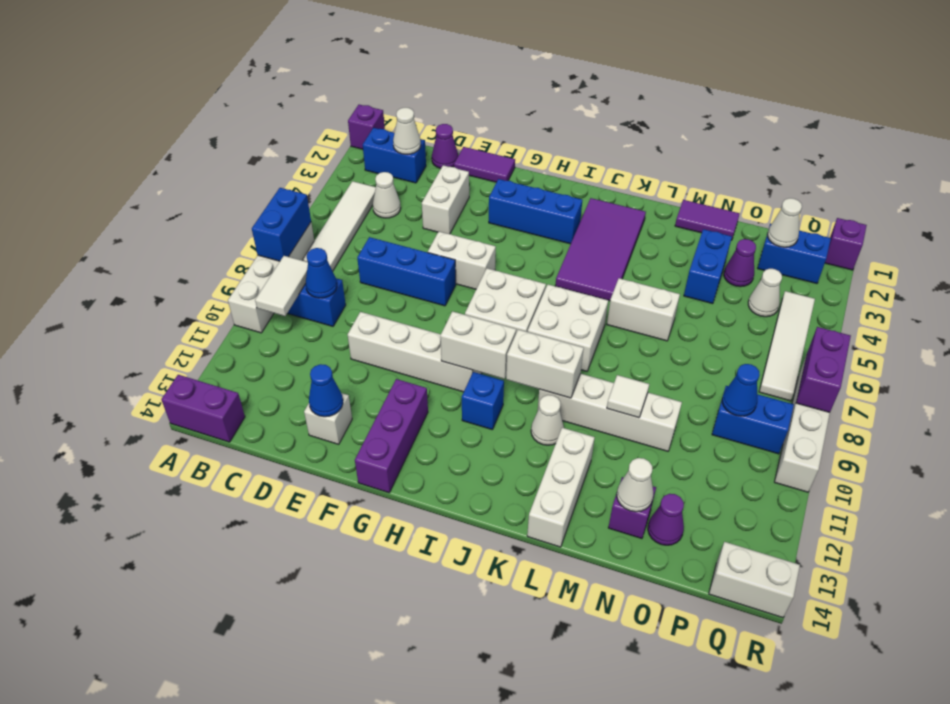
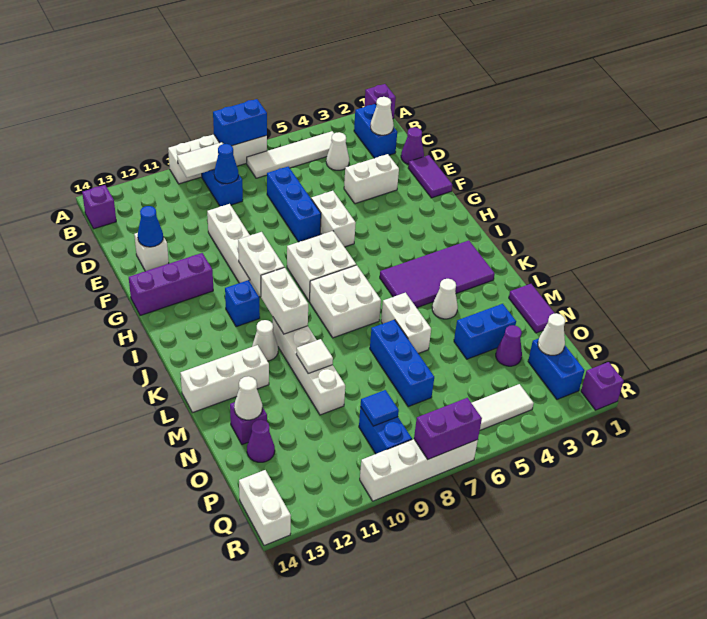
purple 1x2 brick [161,375,245,442] -> purple 1x1 brick [82,185,116,229]
blue 1x3 brick [489,179,582,244] -> blue 1x3 brick moved to [370,320,434,407]
white 1x1 cone [748,269,782,317] -> white 1x1 cone moved to [432,279,458,319]
blue 1x1 cone [722,364,759,416] -> blue 1x1 tile [361,390,399,426]

